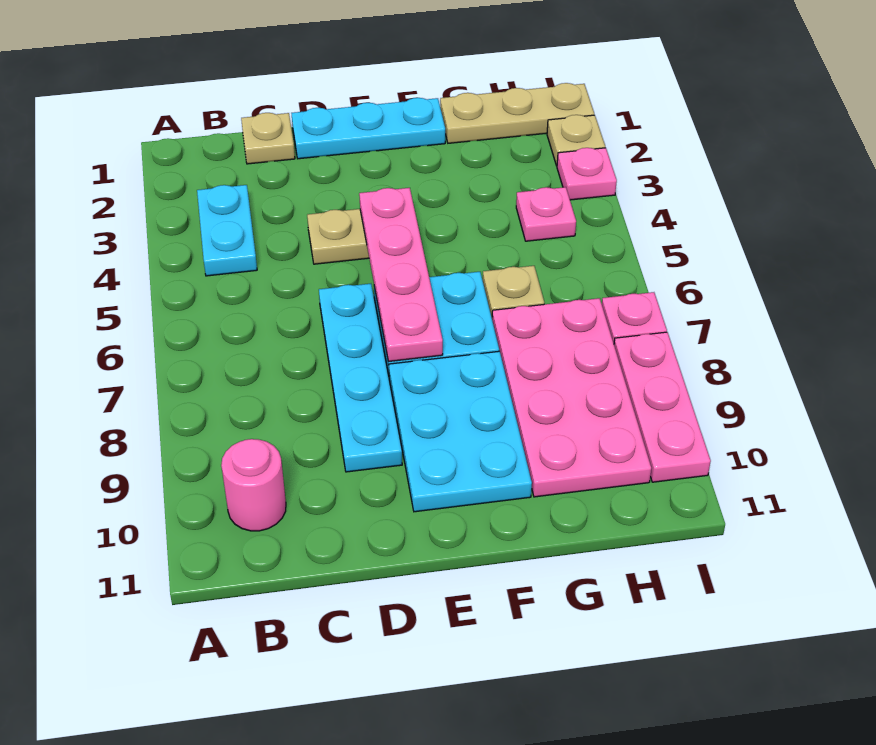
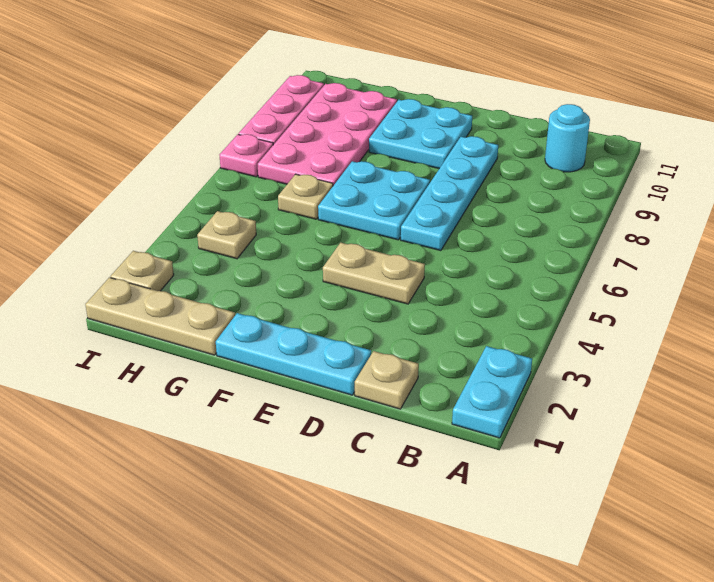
cyan 1x2 plate [197,185,257,276] -> cyan 1x2 plate moved to [452,346,532,438]
pink 1x1 round brick [221,439,286,531] -> cyan 1x1 round brick [545,104,590,172]
pink 1x4 plate [359,188,443,362] -> none
cyan 2x3 plate [389,351,532,512] -> cyan 2x2 plate [369,99,472,169]
pink 1x1 plate [516,187,576,241] -> tan 1x1 plate [197,211,256,259]
pink 1x1 plate [557,148,617,200] -> none

